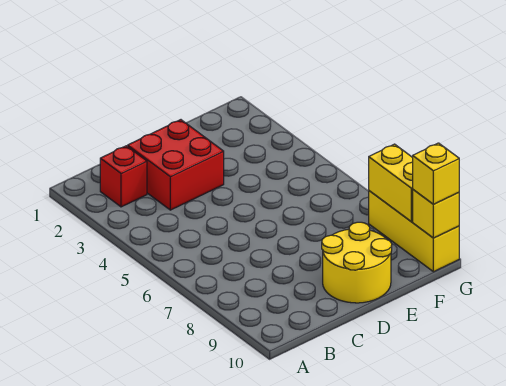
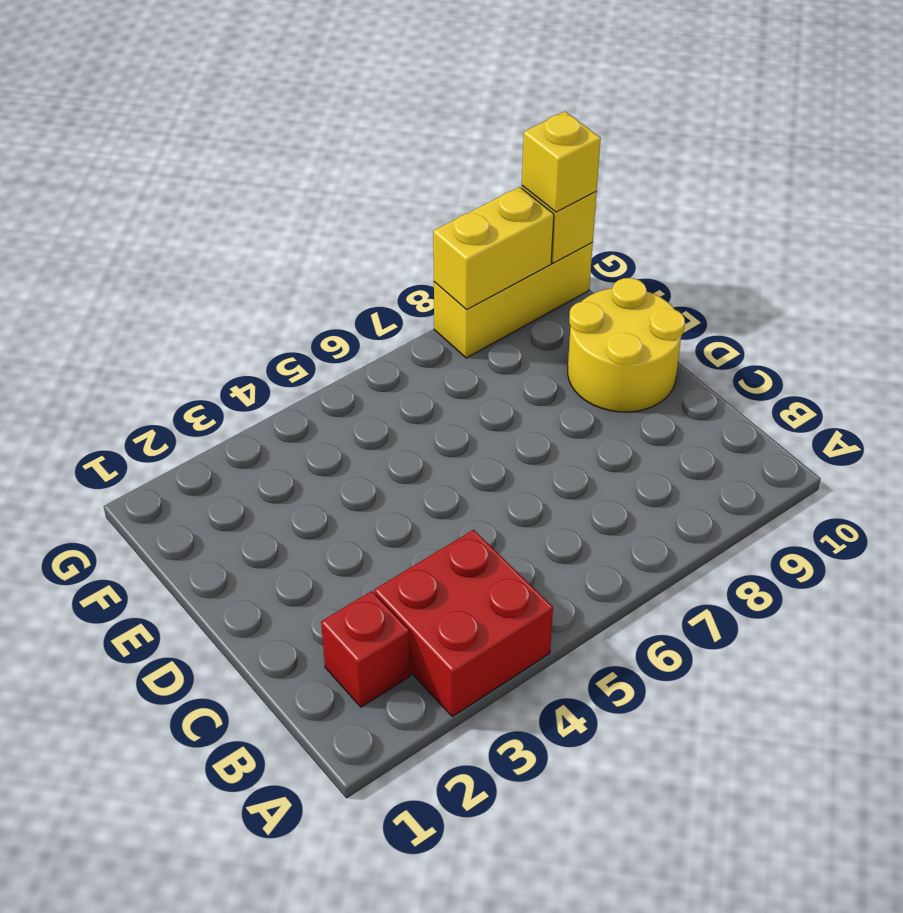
red 2x2 brick [128,120,224,210] -> red 2x2 brick moved to [374,530,553,716]

